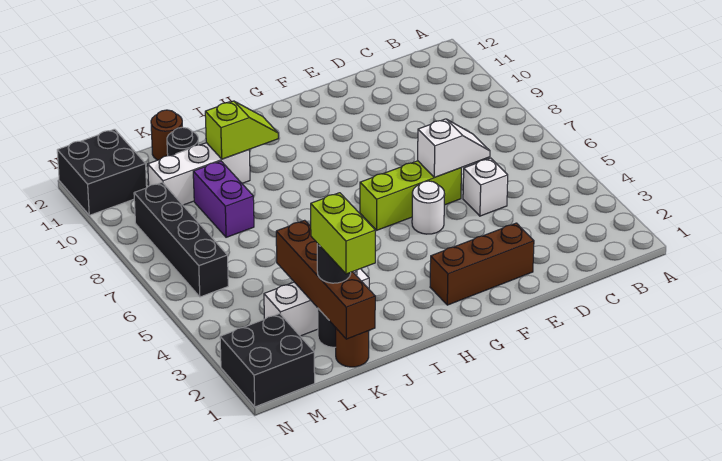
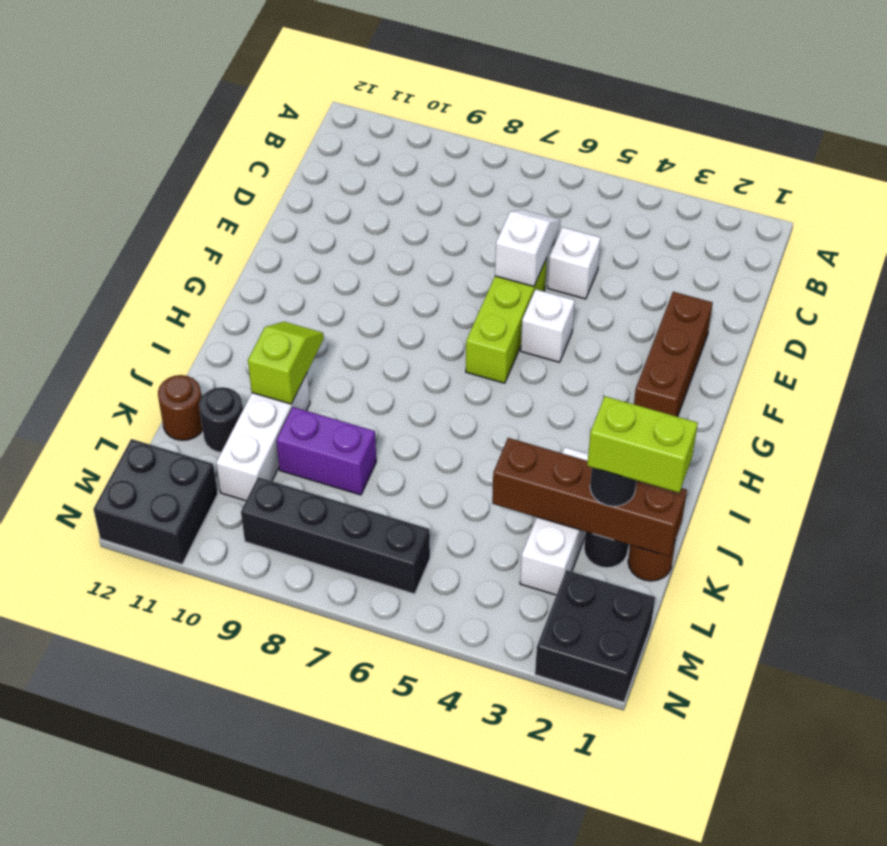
white 1x1 round brick [412,181,445,234] -> white 1x1 brick [521,289,575,362]

